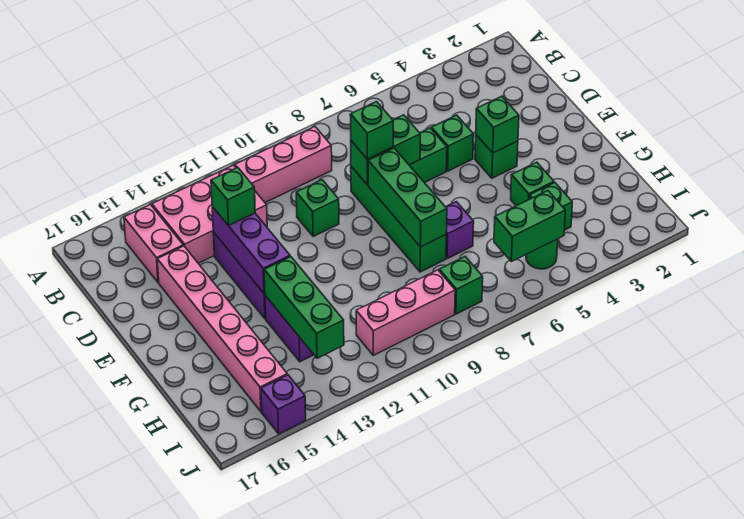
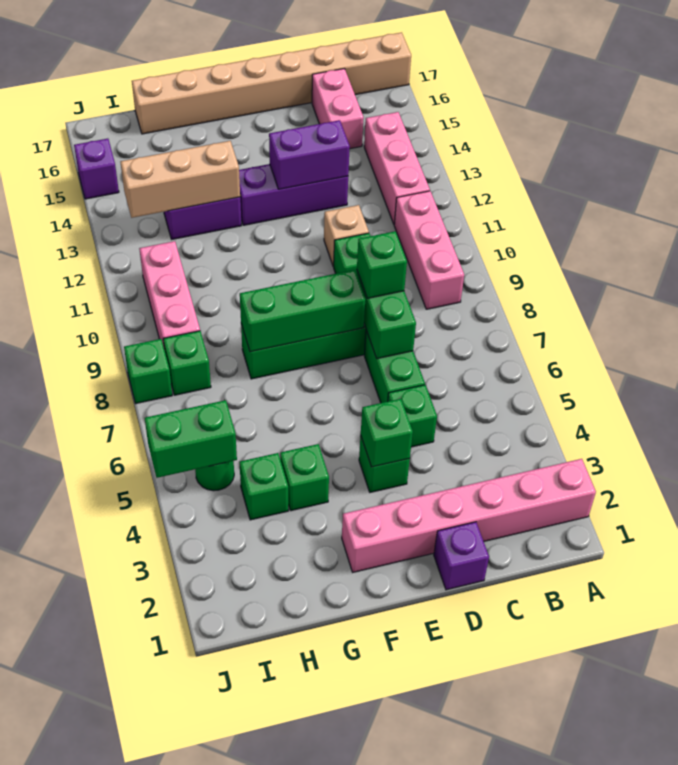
none -> tan 1x8 brick [132,32,411,134]
pink 2x3 brick [152,165,267,263] -> pink 1x3 brick [364,112,430,224]
pink 1x2 brick [124,205,183,283] -> pink 1x2 brick turned to [312,68,364,149]
none -> tan 1x1 brick [324,205,369,267]
purple 1x3 brick [212,207,290,294] -> purple 1x2 brick [269,120,350,189]
green 1x1 brick [211,167,255,226] -> green 1x1 brick moved to [124,339,172,403]
pink 1x6 brick [157,246,287,412] -> pink 1x6 brick moved to [342,459,596,572]
purple 1x1 brick [446,202,474,258] -> purple 1x1 brick moved to [434,522,489,590]
green 1x3 brick [264,256,344,358] -> tan 1x3 brick [121,141,240,218]
green 1x2 brick [494,190,566,262] -> green 1x2 brick turned to [145,400,237,478]

